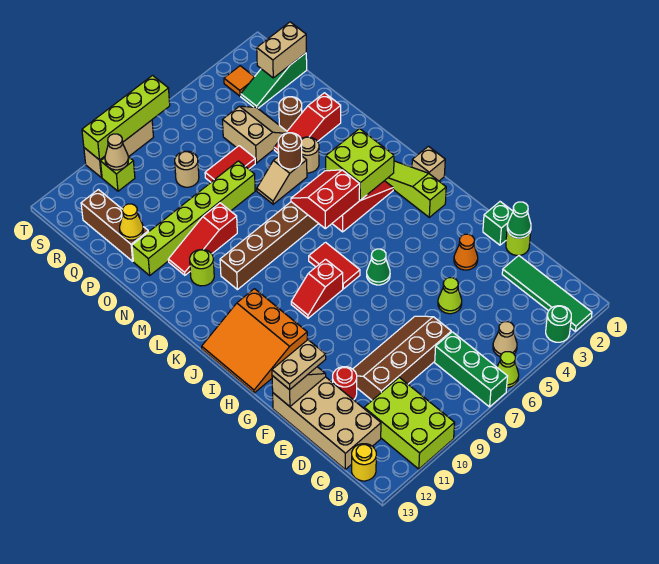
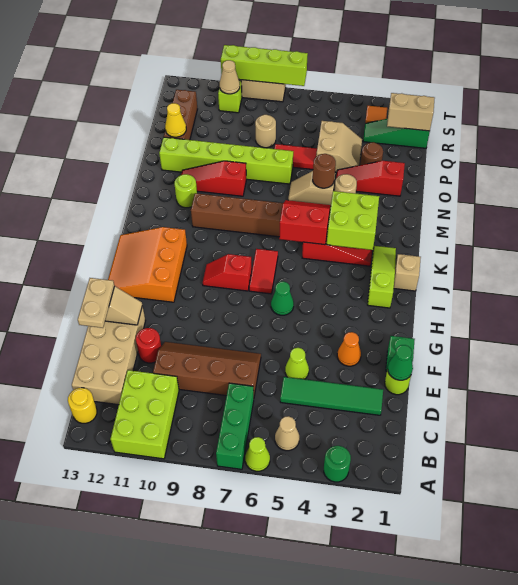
green 1x4 tile [502,256,592,331] -> green 1x4 tile turned to [280,377,383,415]
tan 1x2 plate [272,340,326,390] -> tan 1x2 plate turned to [78,278,114,328]

